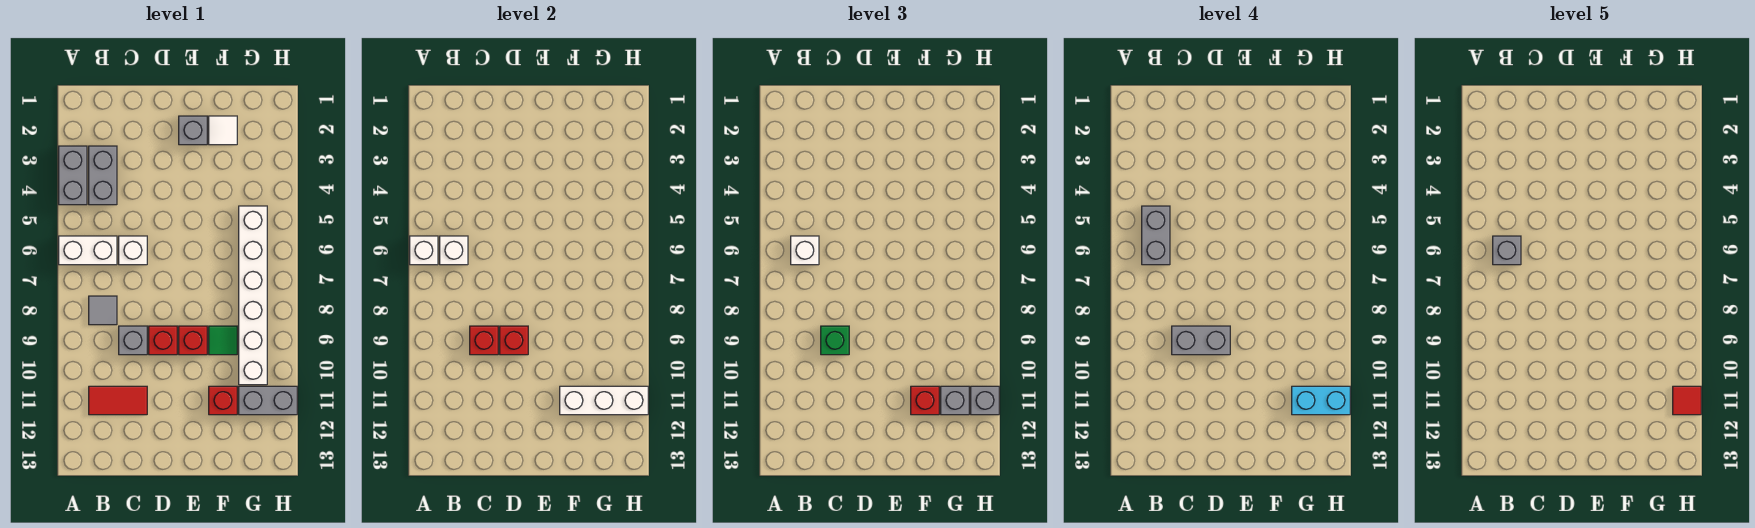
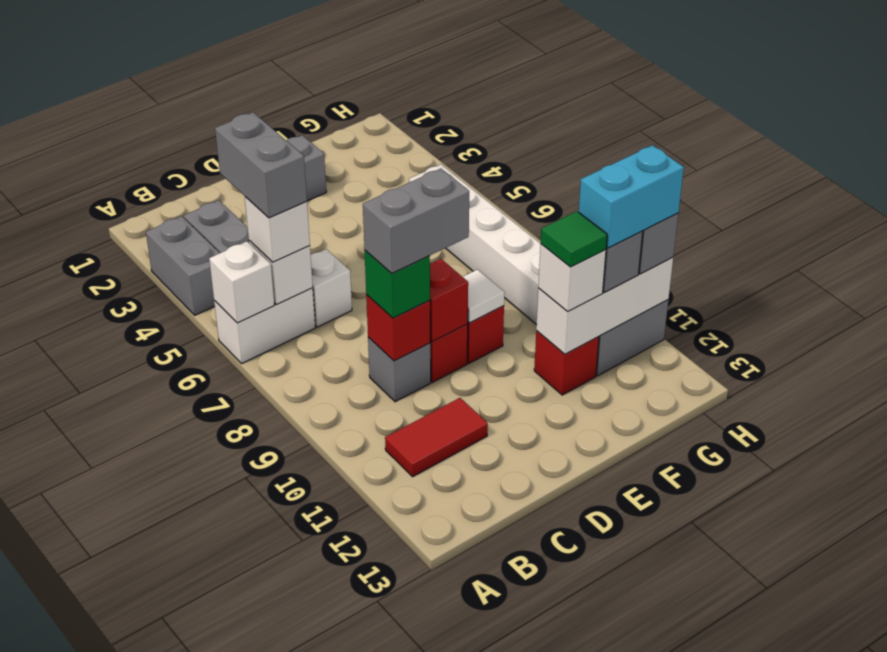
grey 1x1 brick [1493,236,1521,265] -> none
grey 1x1 tile [89,296,117,325] -> none
white 1x1 tile [209,116,237,145] -> white 1x1 tile moved to [463,269,505,323]
green 1x1 tile [209,326,237,355] -> green 1x1 tile moved to [541,211,607,267]
red 1x1 brick [911,386,939,415] -> white 1x1 brick [538,244,606,311]
red 1x1 tile [1673,386,1701,415] -> none

